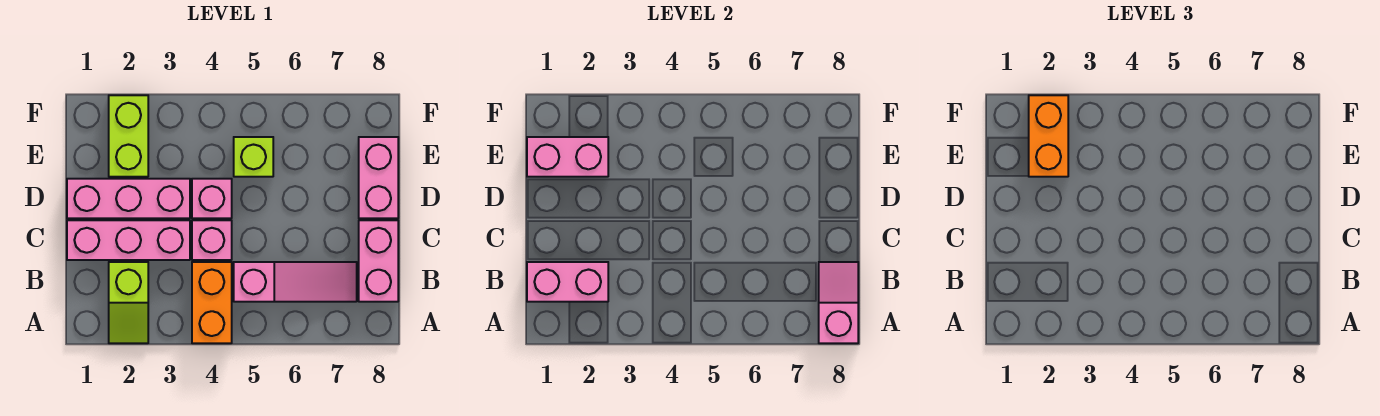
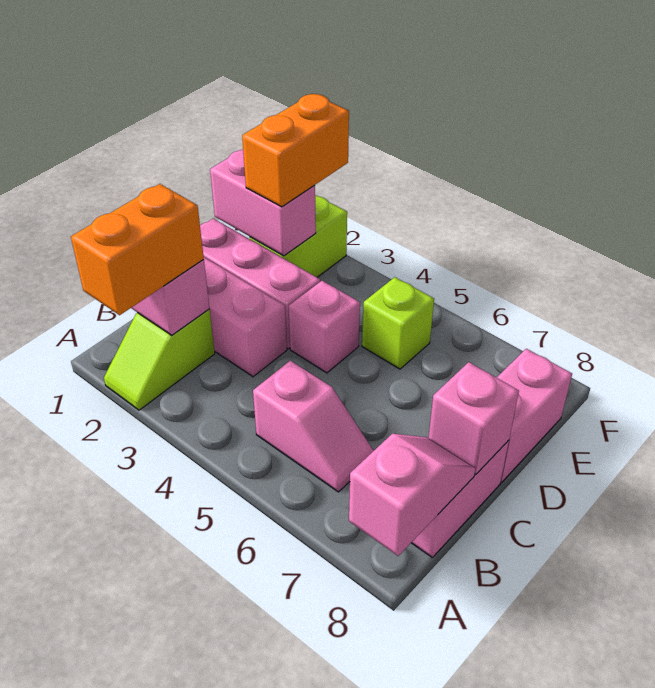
orange 1x2 brick [192,262,232,343] -> orange 1x2 brick moved to [71,184,204,315]
pink 1x3 slope [234,262,357,302] -> pink 1x2 slope [253,361,373,492]
pink 1x1 brick [192,220,232,260] -> pink 1x1 brick moved to [428,362,519,475]

